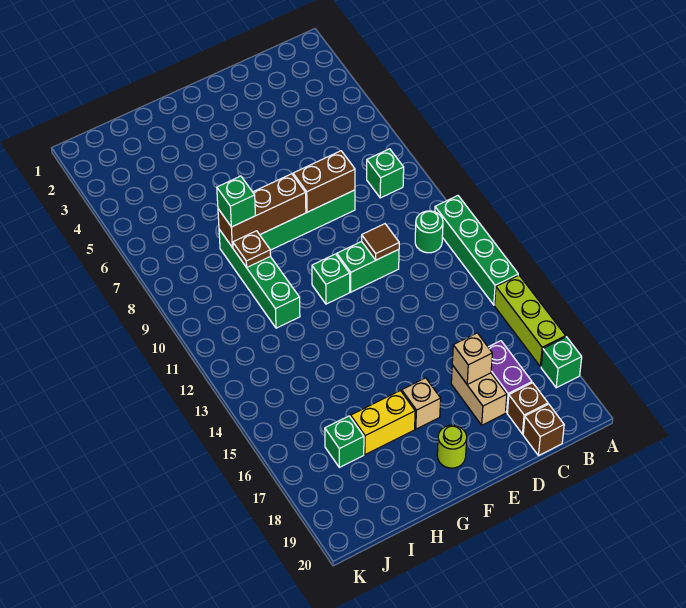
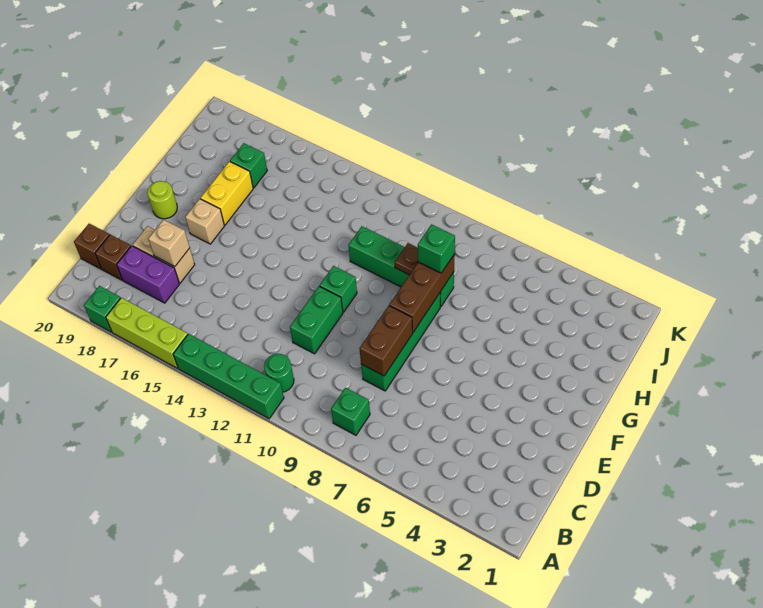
brown 1x1 tile [362,224,399,260] -> none

